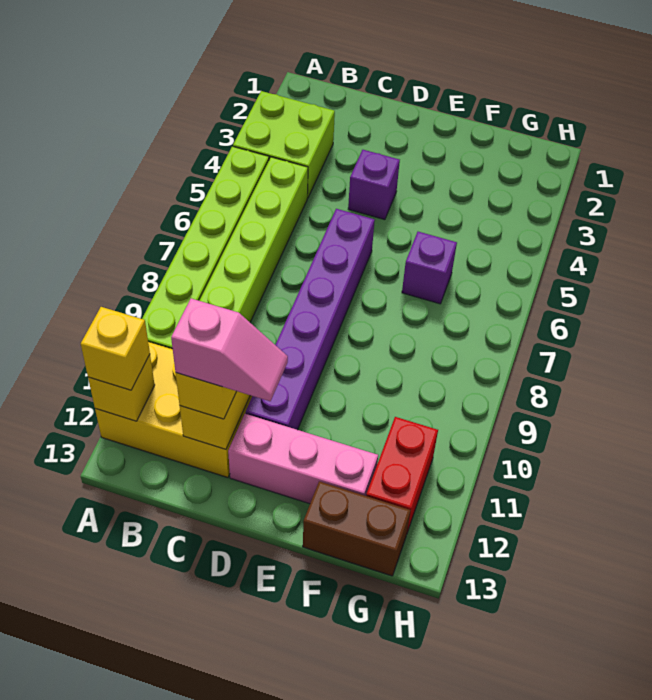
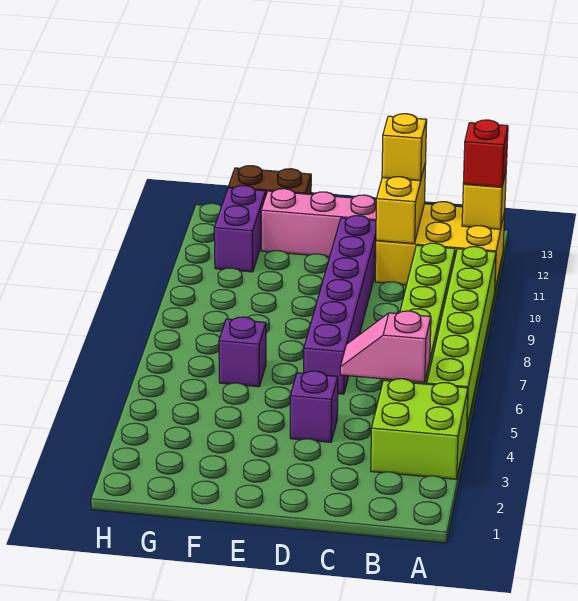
yellow 1x1 brick [81,307,150,390] -> red 1x1 brick [463,120,508,187]
pink 1x2 slope [171,299,288,401] -> pink 1x2 slope moved to [340,311,431,382]
red 1x2 brick [366,417,438,532] -> purple 1x2 brick [214,185,266,272]

